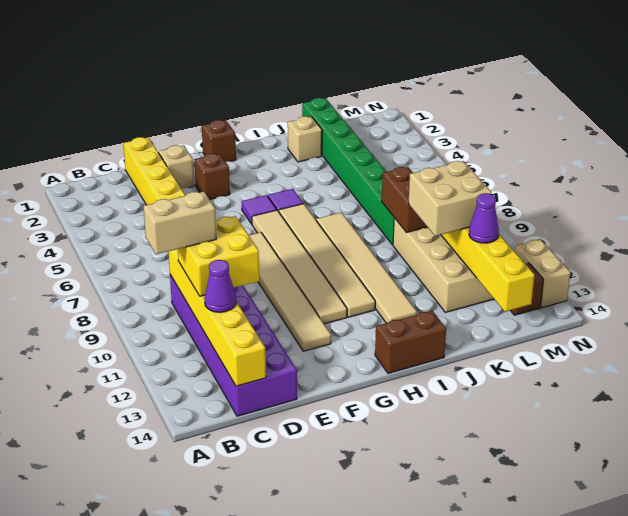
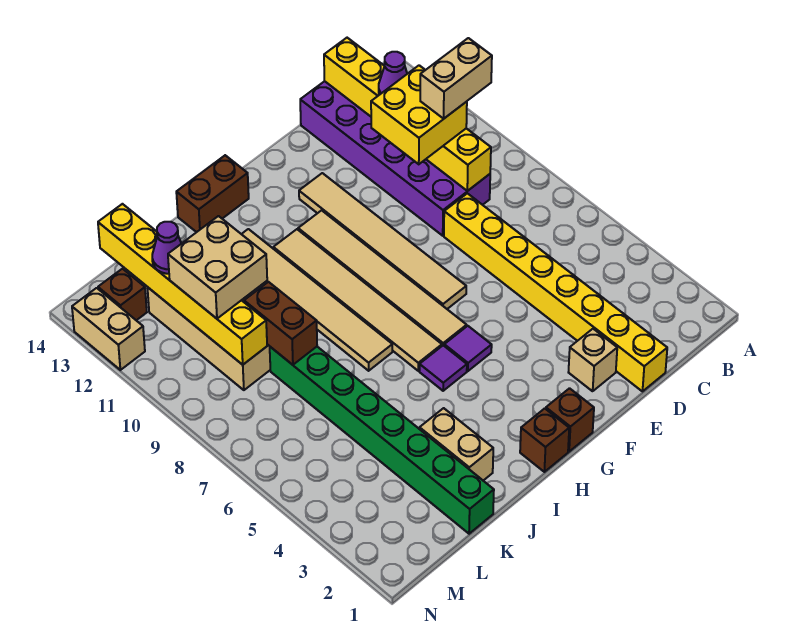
brown 1x1 brick [194,153,230,200] -> brown 1x1 brick moved to [520,408,569,472]
tan 1x1 brick [288,116,322,162] -> tan 1x2 brick [420,408,493,481]

